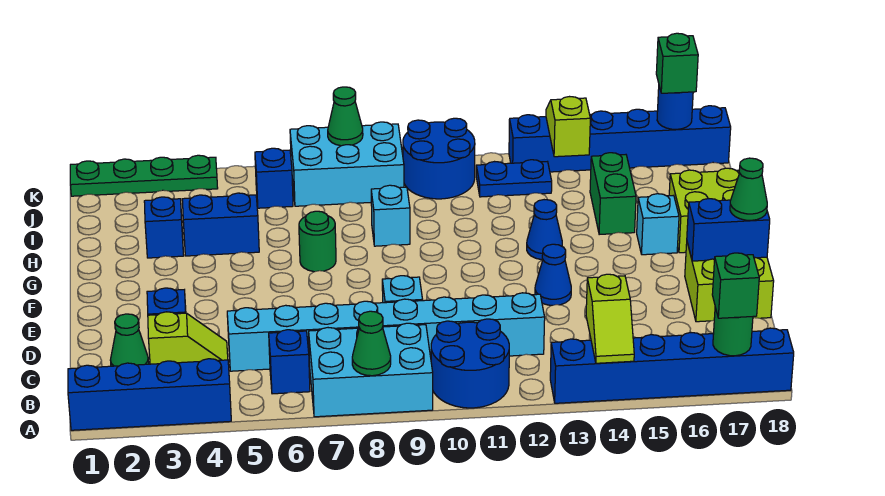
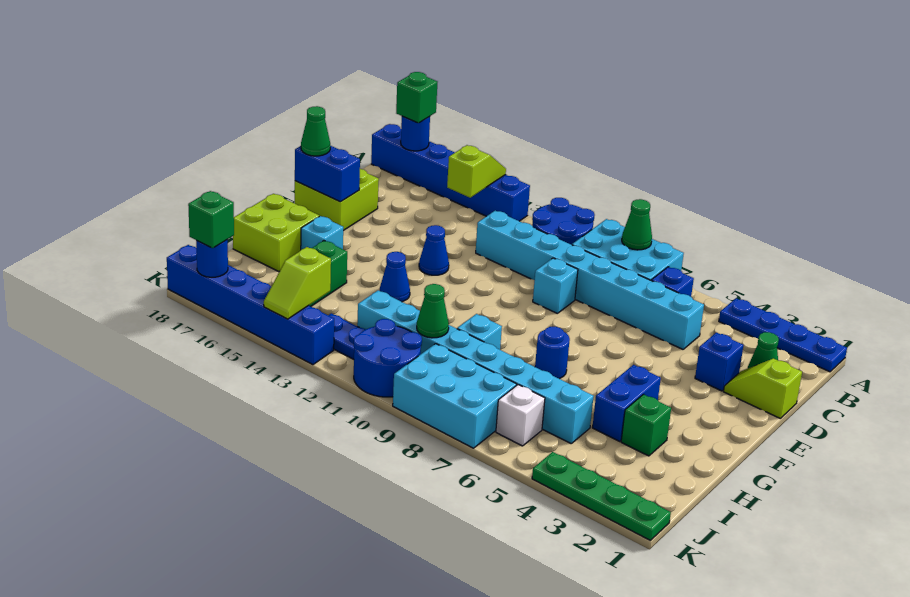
blue 1x4 brick [68,359,231,430] -> blue 1x4 plate [719,298,847,372]
green 1x1 round brick [713,307,753,356] -> blue 1x1 round brick [401,116,430,151]
lime 1x2 slope [148,312,228,364] -> lime 1x2 slope moved to [723,359,802,418]
green 1x1 round brick [299,211,336,272] -> blue 1x1 round brick [535,327,570,379]
blue 1x1 brick [144,197,184,258] -> green 1x1 brick [621,394,671,456]
blue 1x2 brick [182,193,259,256] -> blue 1x2 brick turned to [592,365,661,441]
none -> cyan 1x8 brick [357,290,594,443]
blue 1x1 brick [255,148,293,208] -> white 1x1 brick [496,385,545,446]
green 1x1 cone [328,87,363,146] -> green 1x1 cone moved to [417,284,449,338]

